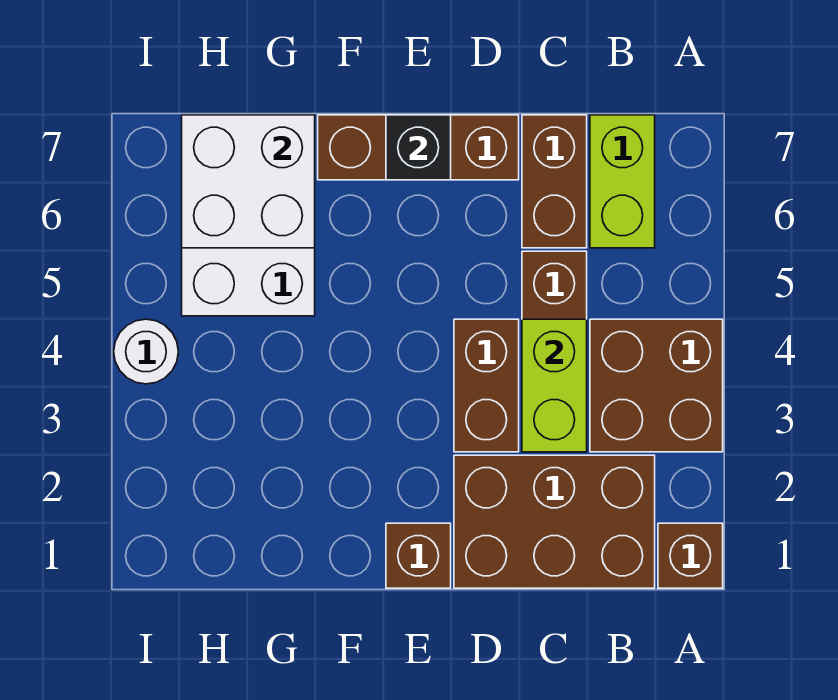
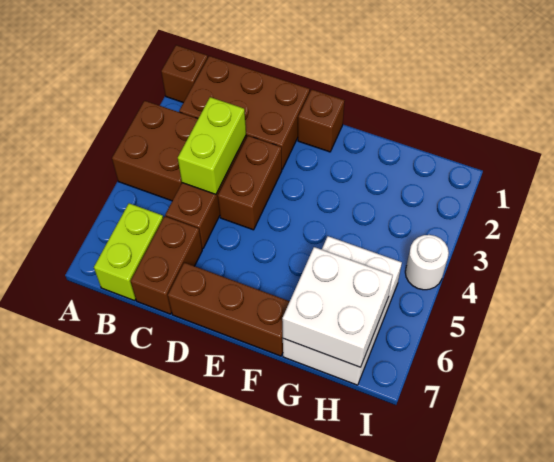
black 1x1 brick [386,115,451,180] -> none

